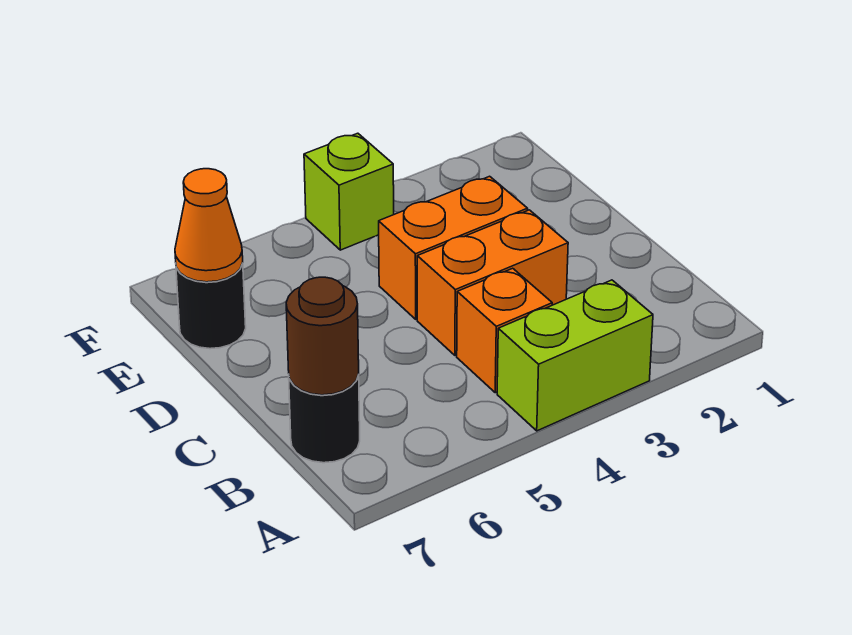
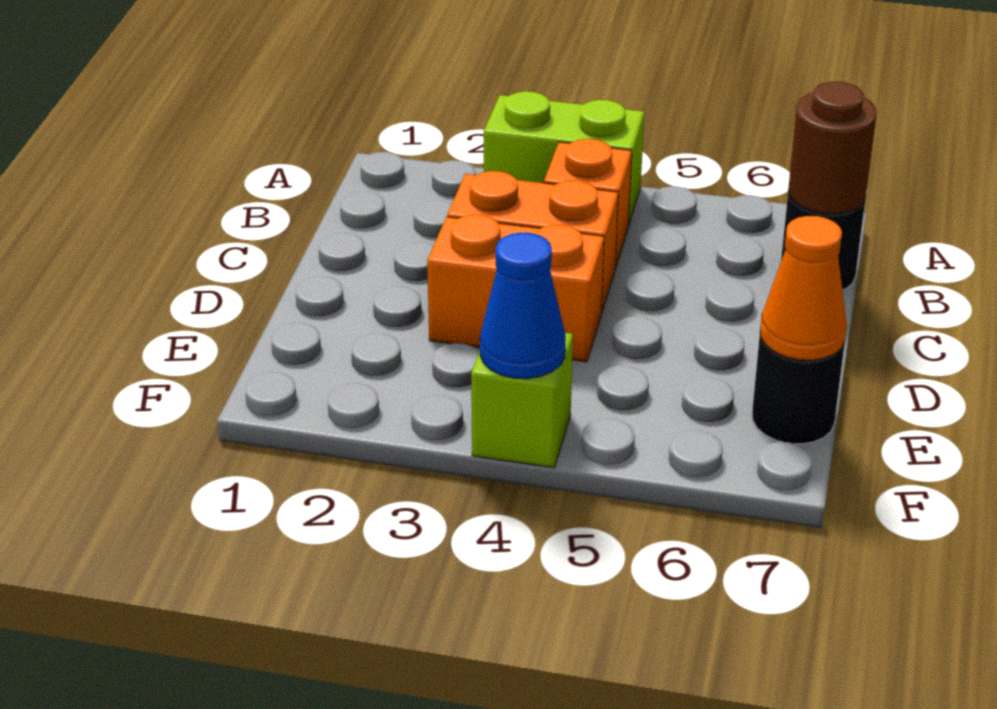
none -> blue 1x1 cone [480,233,566,379]

